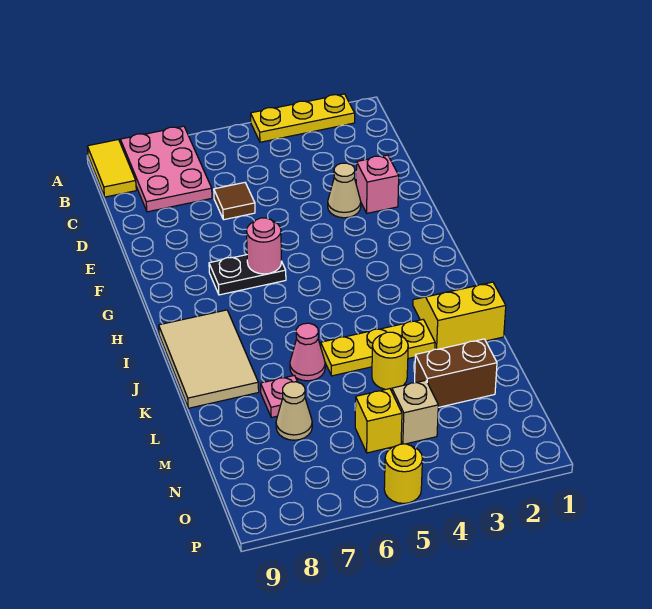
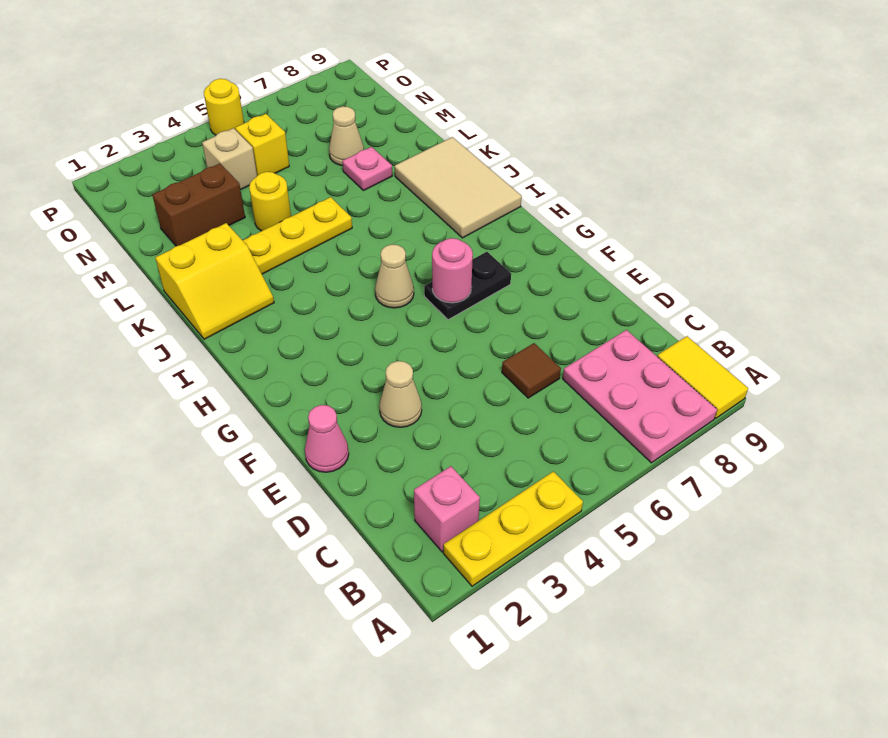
pink 1x1 brick [356,155,399,213] -> pink 1x1 brick moved to [414,466,480,552]
none -> tan 1x1 cone [375,244,414,308]
pink 1x1 cone [290,323,325,381] -> pink 1x1 cone moved to [305,405,349,472]

